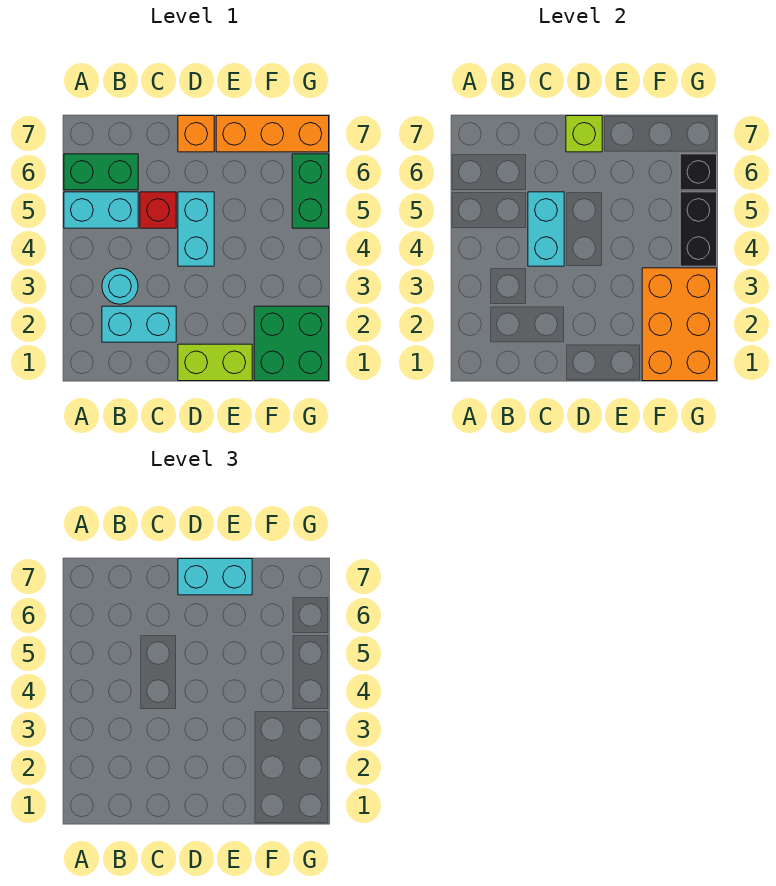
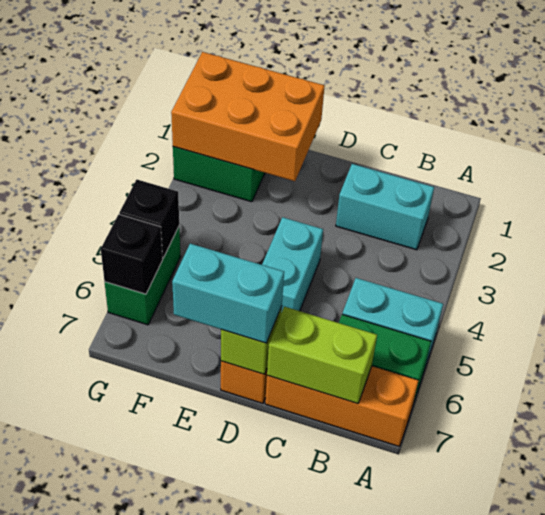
cyan 1x1 round brick [102,268,138,304] -> none
cyan 1x2 brick [528,192,564,266] -> none
red 1x1 brick [140,192,176,228] -> none
lime 1x2 brick [178,344,252,381] -> lime 1x2 brick moved to [267,307,377,404]
orange 1x3 brick [216,116,329,152] -> orange 1x3 brick moved to [265,366,419,447]
orange 2x3 brick [642,268,717,381] -> orange 2x3 brick turned to [171,52,325,181]
black 1x2 brick [680,192,717,266] -> black 1x1 brick [119,180,179,258]

